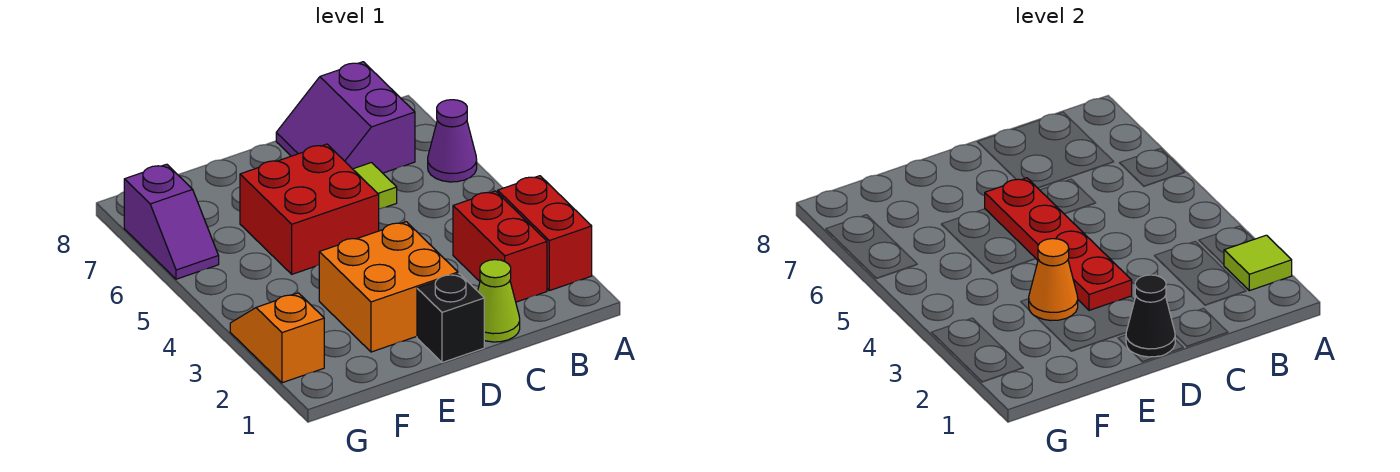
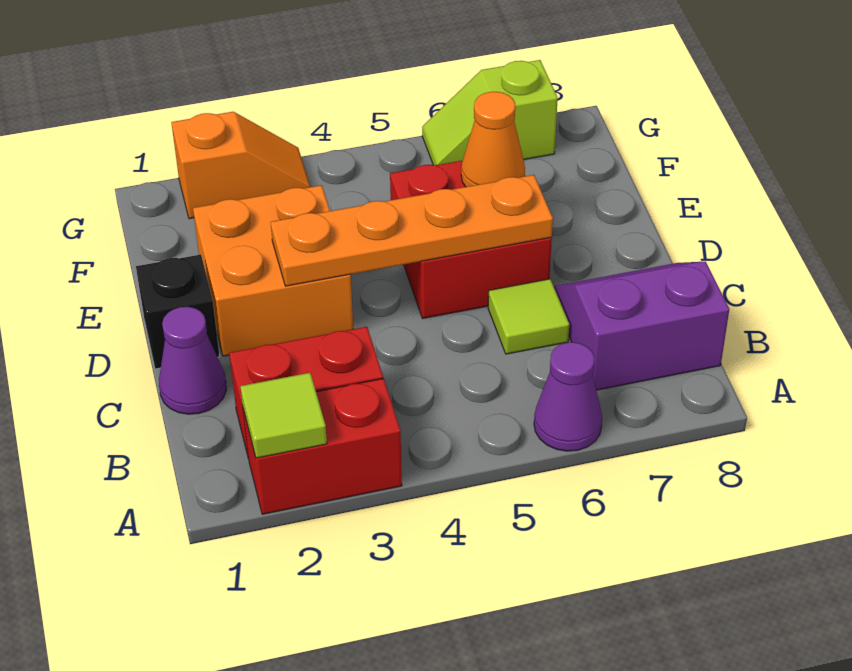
lime 1x1 cone [478,260,520,342] -> purple 1x1 cone [159,307,226,414]
black 1x1 cone [1126,275,1175,357] -> none
red 1x4 plate [985,178,1132,310] -> orange 1x4 plate [271,175,553,286]
orange 1x1 cone [1029,239,1078,321] -> orange 1x1 cone moved to [461,92,525,187]
purple 1x2 slope [124,164,219,279] -> lime 1x2 slope [422,60,558,165]

